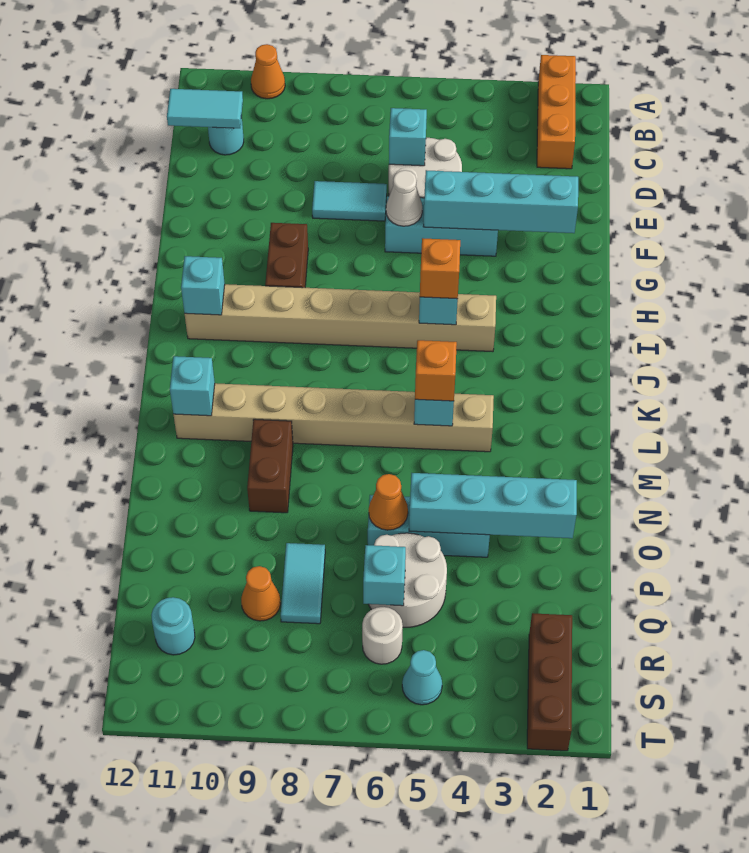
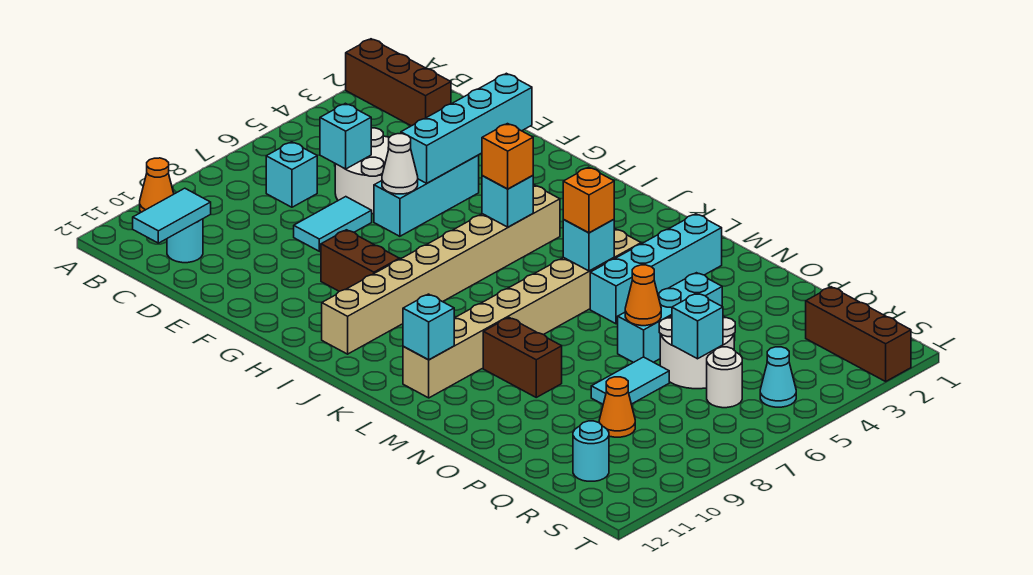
orange 1x3 brick [537,55,576,169] -> brown 1x3 brick [346,39,451,126]
cyan 1x1 brick [181,256,225,315] -> cyan 1x1 brick moved to [266,142,317,207]
cyan 1x4 brick [409,473,577,538] -> cyan 1x4 brick moved to [590,214,722,324]
cyan 1x2 tile [281,543,325,624] -> cyan 1x2 tile turned to [591,357,669,404]

